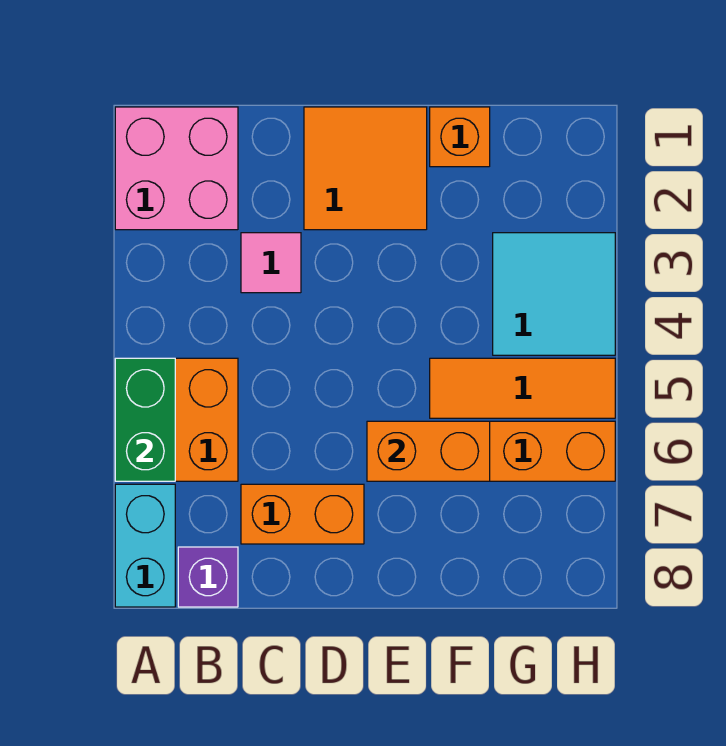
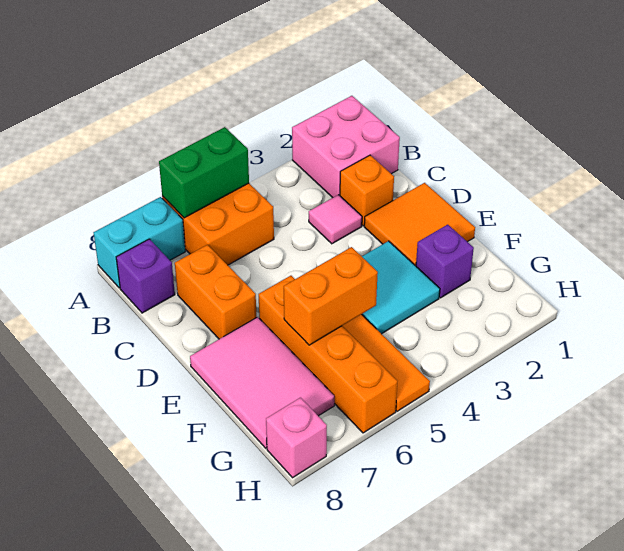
orange 1x2 brick [367,421,490,481] -> orange 1x2 brick turned to [284,247,378,345]
none -> pink 2x3 tile [190,317,334,448]
orange 1x1 brick [430,107,490,167] -> orange 1x1 brick moved to [340,155,394,226]
none -> purple 1x1 brick [416,225,474,298]
cyan 2x2 tile [493,233,615,355] -> cyan 2x2 tile moved to [362,241,440,334]
none -> pink 1x1 brick [266,398,327,478]

